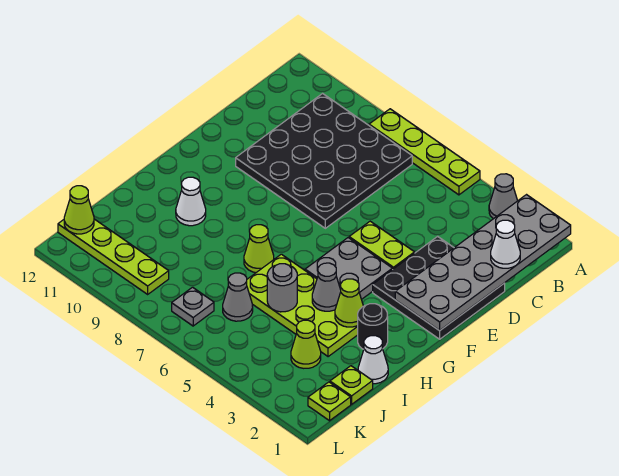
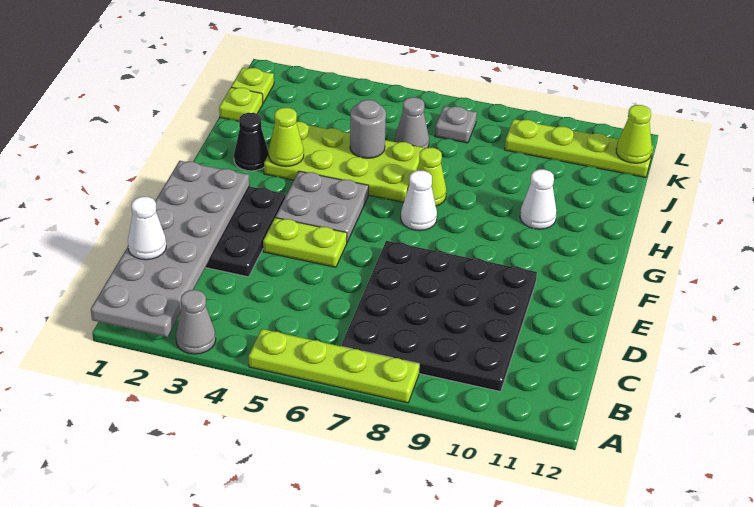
black 1x1 round brick [358,304,388,349] -> black 1x1 cone [234,113,269,171]
grey 1x1 cone [312,263,341,311] -> none
white 1x1 cone [358,336,388,384] -> white 1x1 cone moved to [401,170,437,231]
lime 1x1 cone [291,320,321,368] -> none

